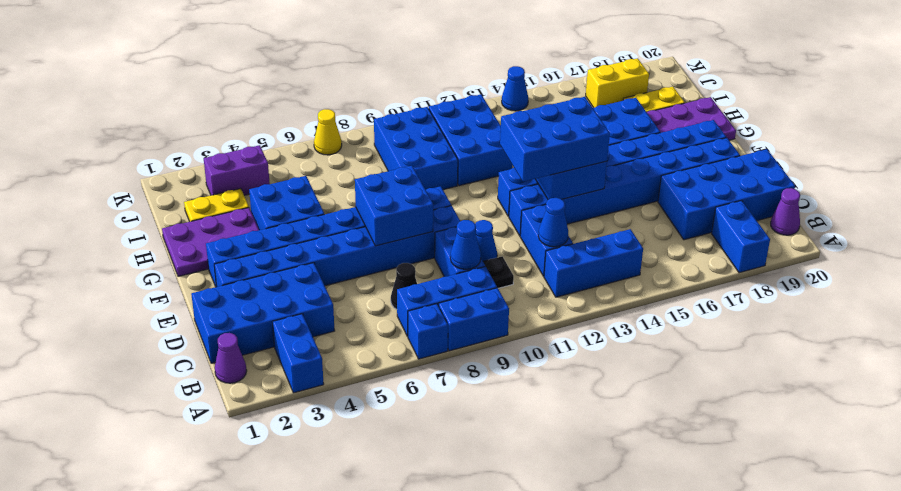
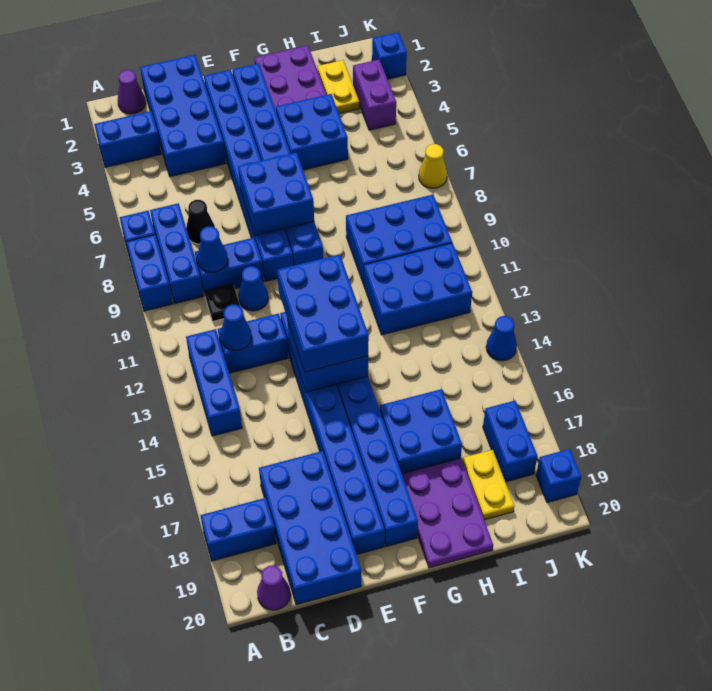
yellow 1x2 brick [586,58,649,108] -> blue 1x2 brick [483,401,538,482]
none -> blue 1x1 brick [372,32,407,79]
none -> blue 1x1 brick [536,449,581,503]

